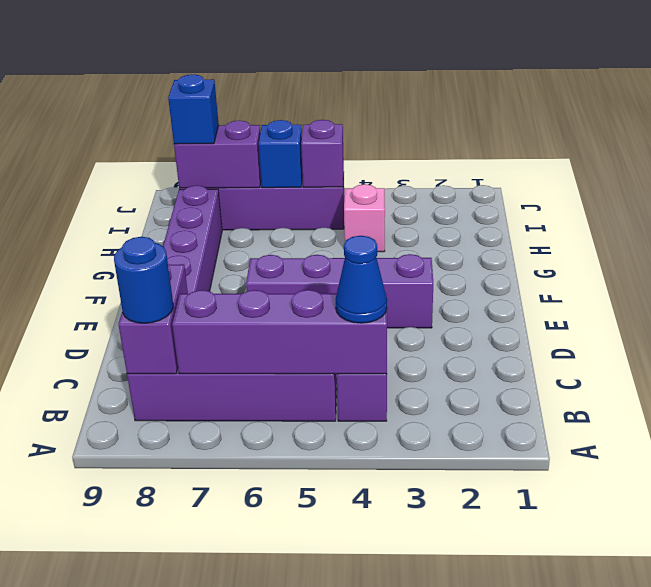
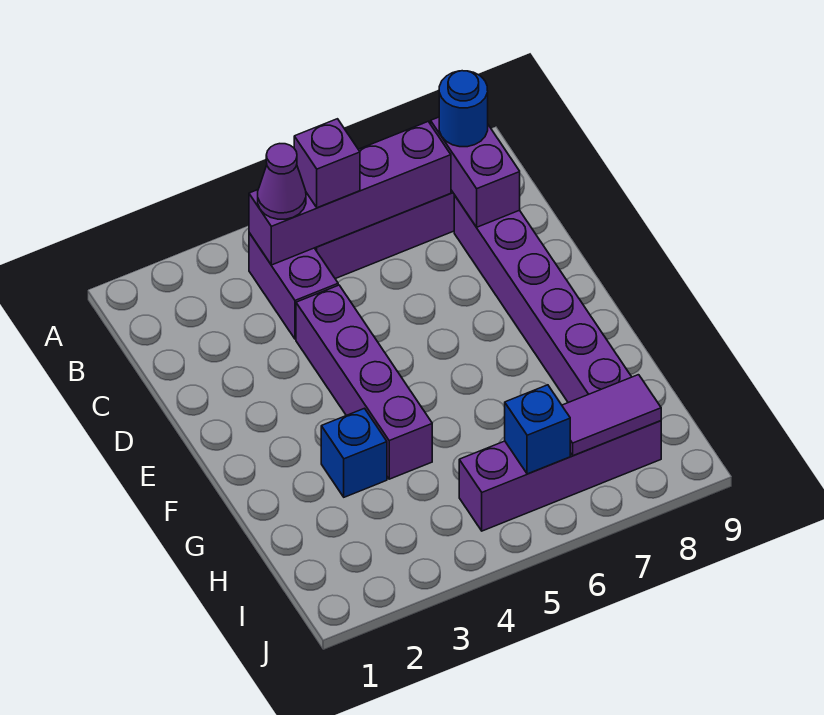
blue 1x1 cone [336,236,387,323] -> purple 1x1 cone [258,144,306,219]
purple 1x4 brick [246,254,433,328] -> purple 1x4 brick turned to [296,285,432,479]
pink 1x1 brick [344,184,385,252] -> none
purple 1x1 brick [301,120,344,187] -> purple 1x1 brick moved to [294,119,360,208]
purple 1x2 brick [174,121,261,188] -> purple 1x2 tile [562,375,661,456]
blue 1x1 brick [168,75,219,144] -> blue 1x1 brick moved to [321,408,387,497]

